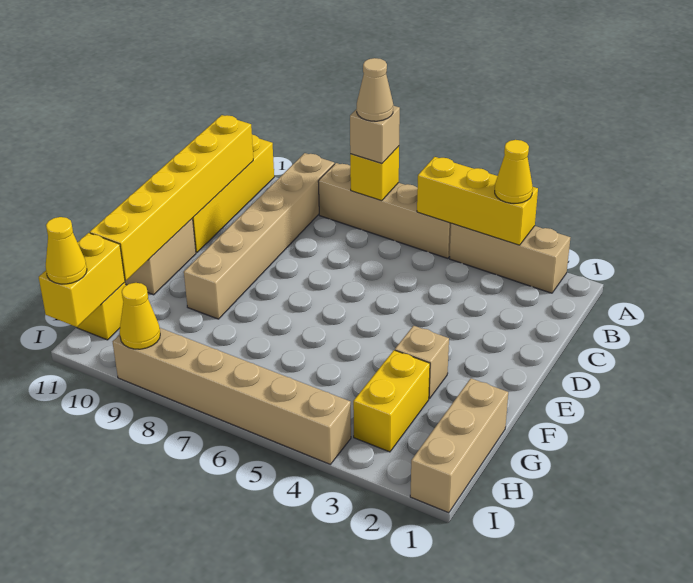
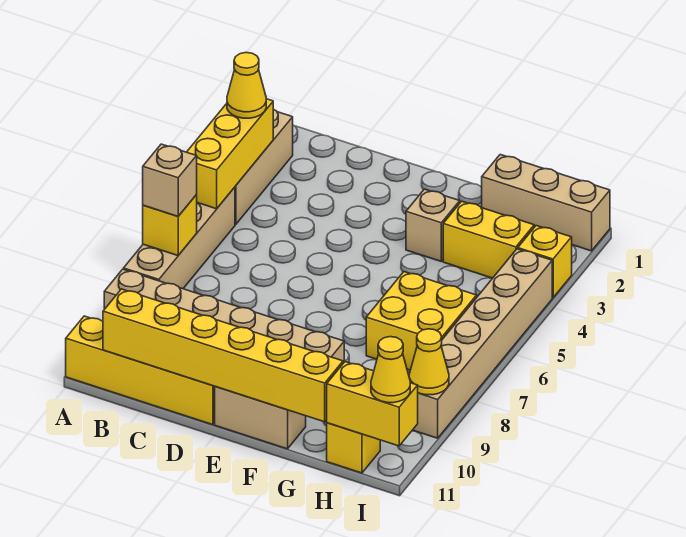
tan 1x1 cone [357,58,393,121] -> none
none -> yellow 2x2 brick [366,272,477,370]
none -> yellow 1x1 brick [518,226,572,298]

